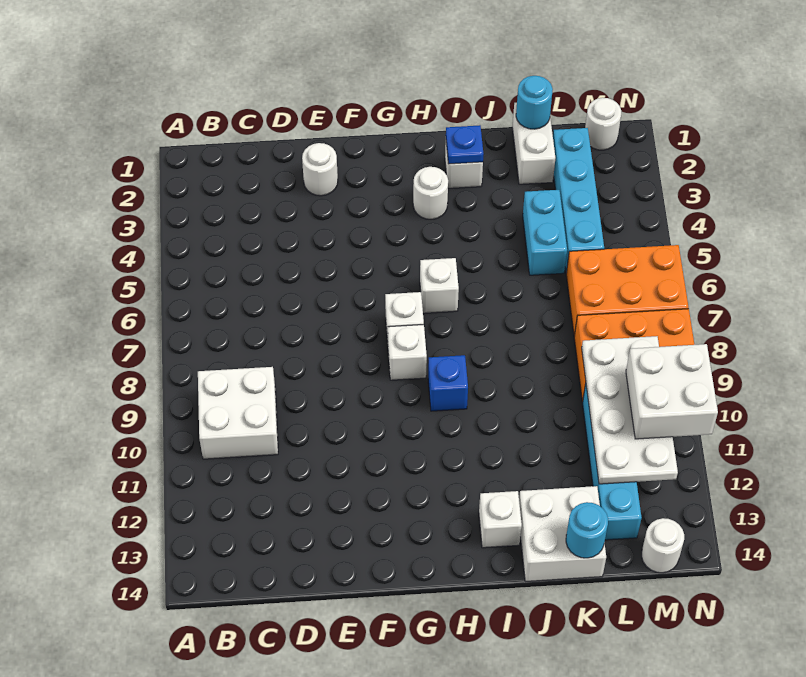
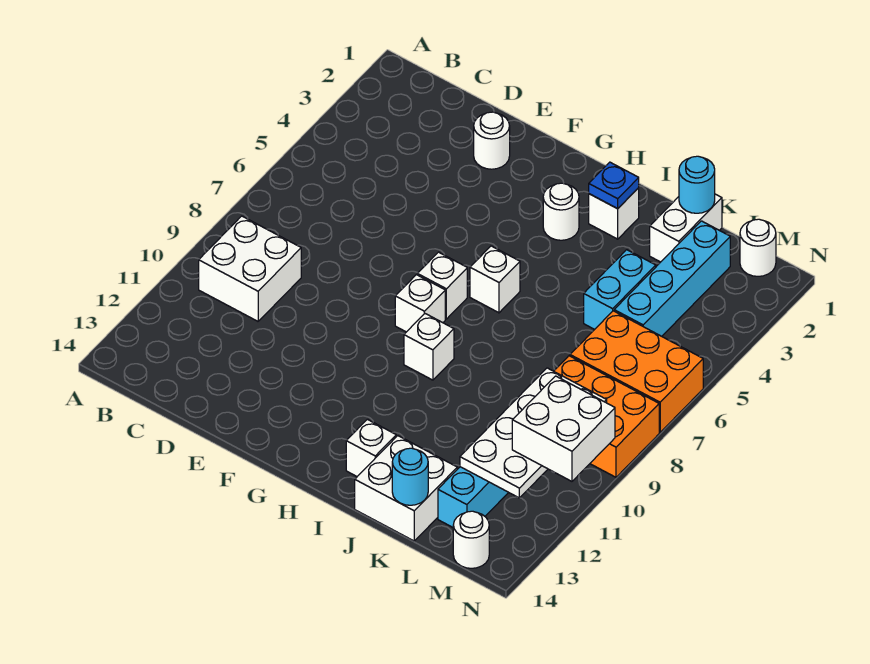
blue 1x1 brick [428,355,468,411] -> white 1x1 brick [404,314,454,380]

